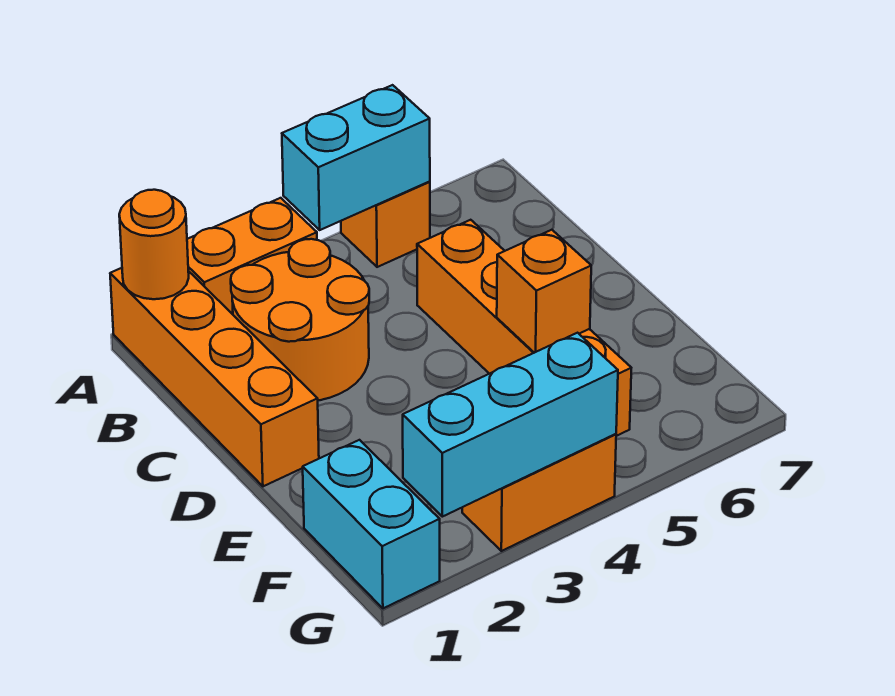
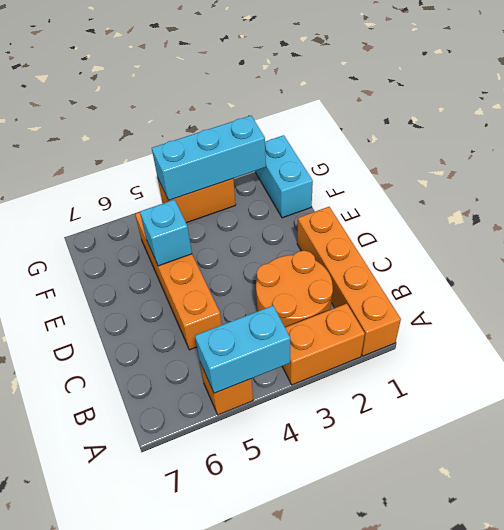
orange 1x1 round brick [119,190,189,299] -> none
orange 1x1 brick [497,230,591,353] -> cyan 1x1 brick [140,200,192,266]

